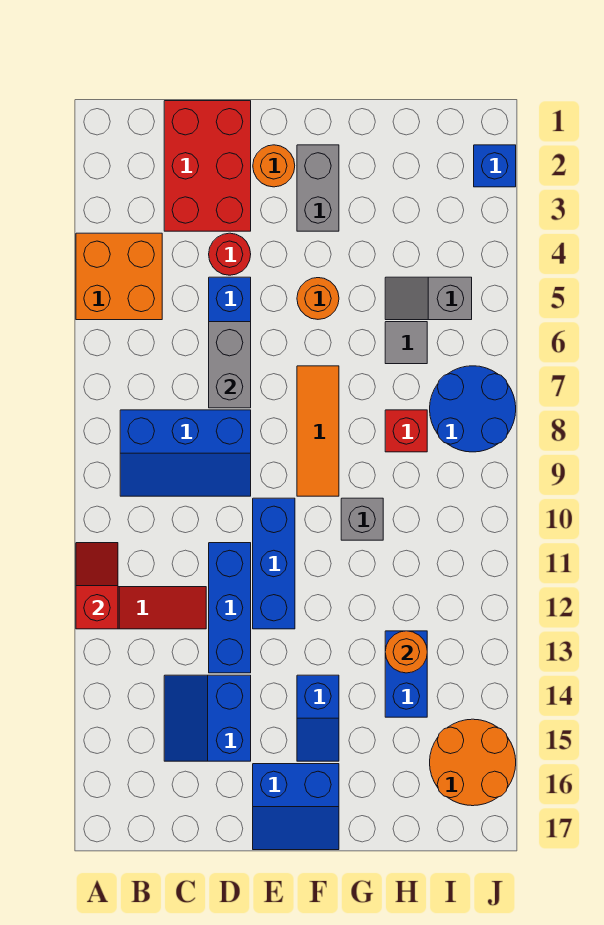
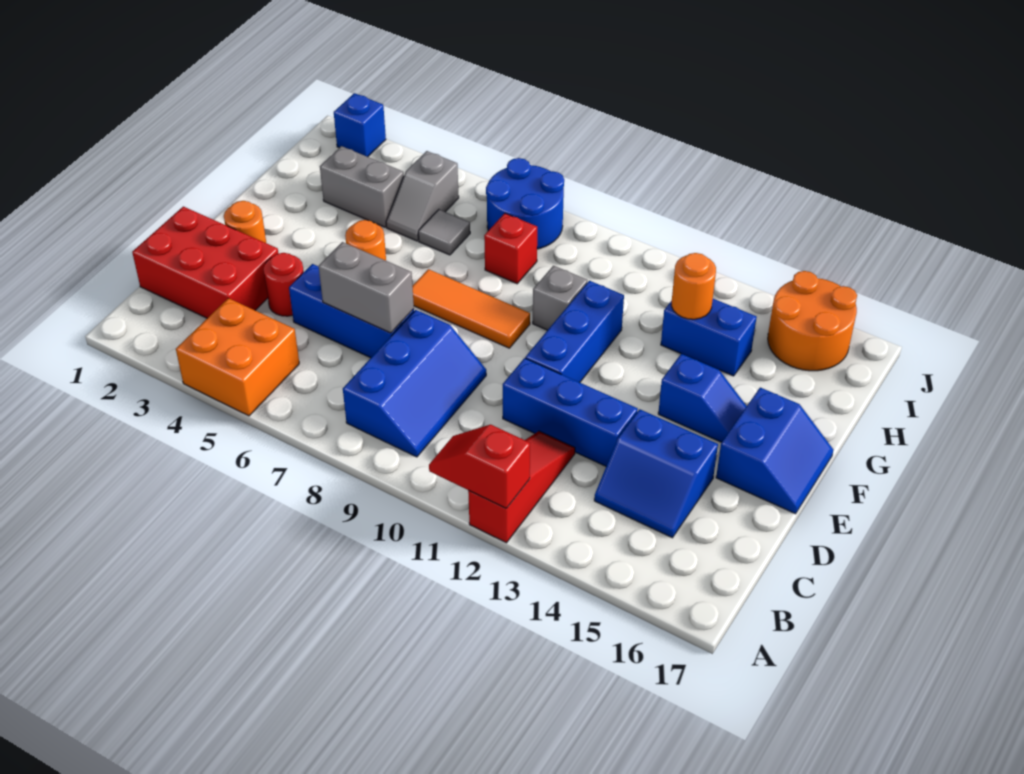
blue 1x3 brick [253,498,295,629] -> blue 1x3 brick turned to [525,281,624,382]
grey 1x2 brick [297,145,339,231] -> grey 1x2 brick moved to [320,146,404,227]

